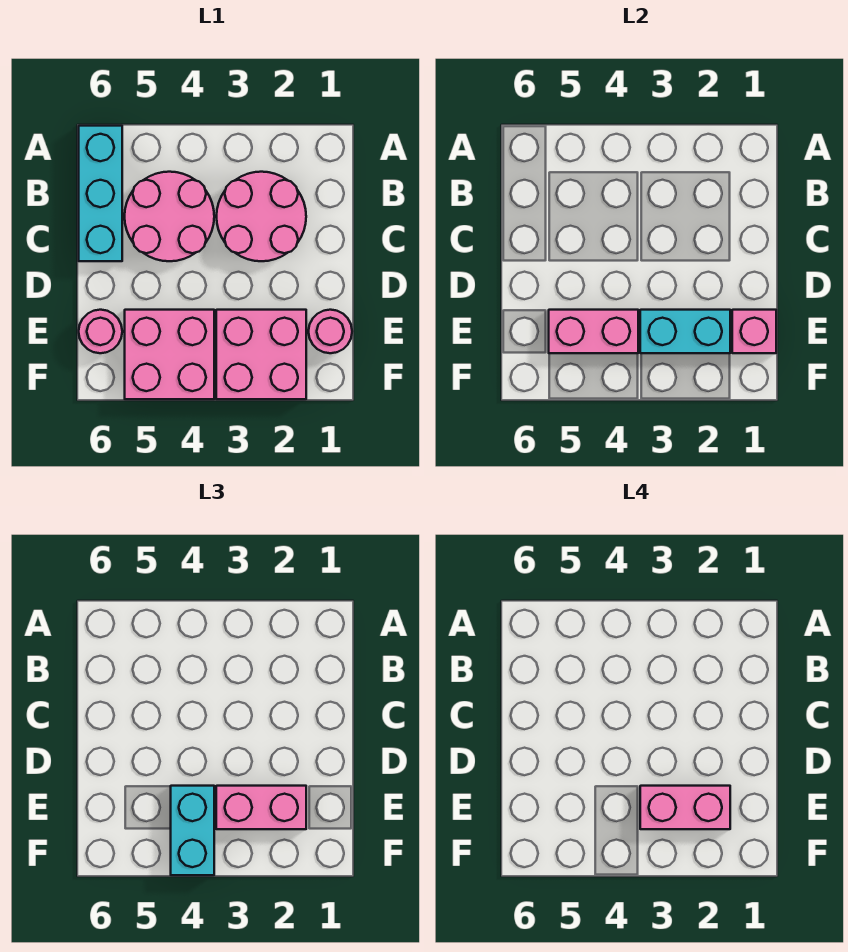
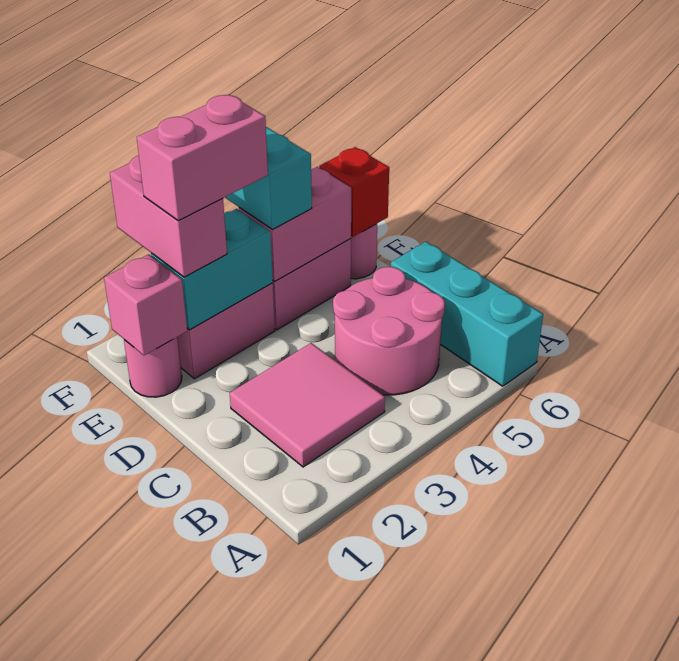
pink 2x2 round brick [217,172,306,261] -> pink 2x2 tile [230,343,385,467]
pink 1x2 brick [216,786,306,829] -> pink 1x2 brick turned to [110,155,227,277]
none -> red 1x1 brick [319,147,389,237]

